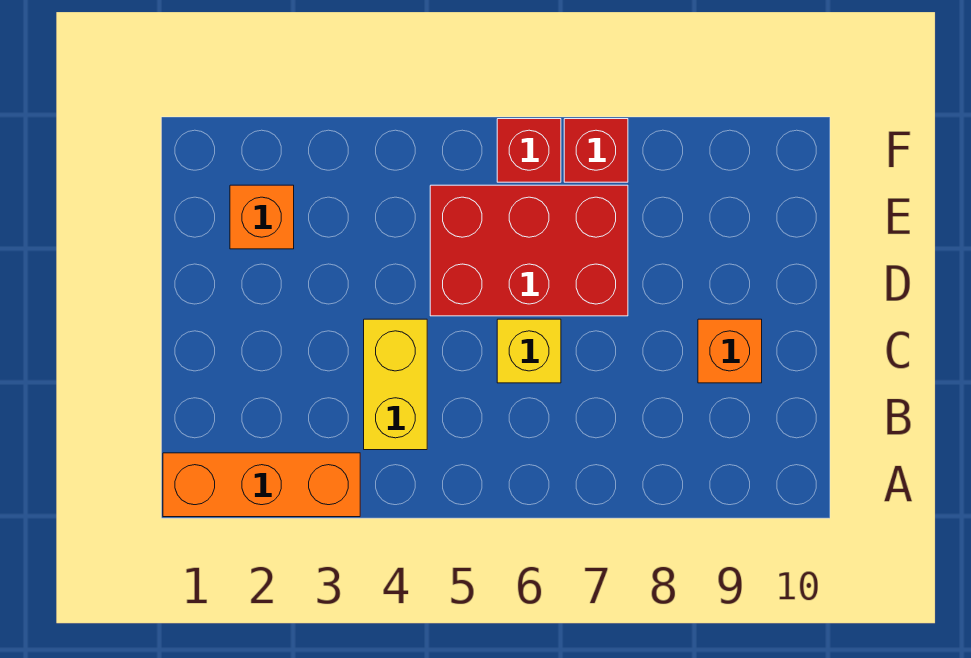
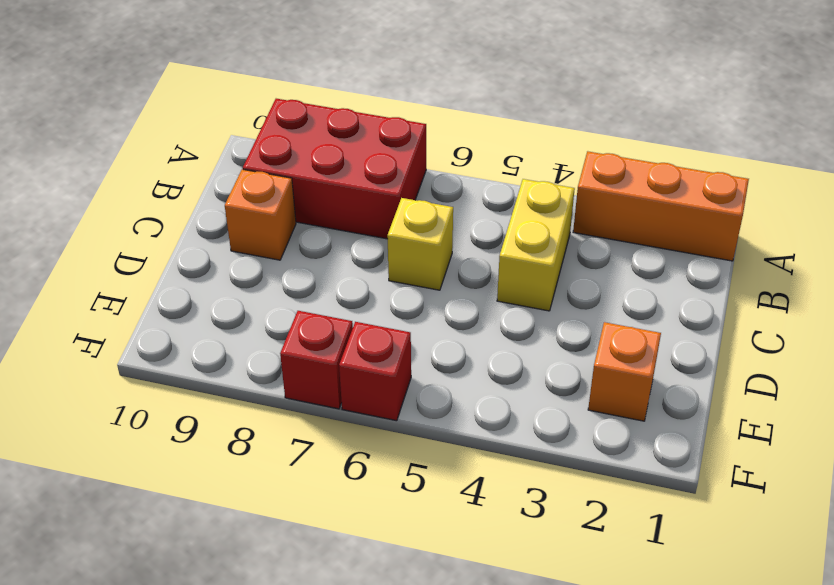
red 2x3 brick [430,185,628,316] -> red 2x3 brick moved to [243,99,426,239]

